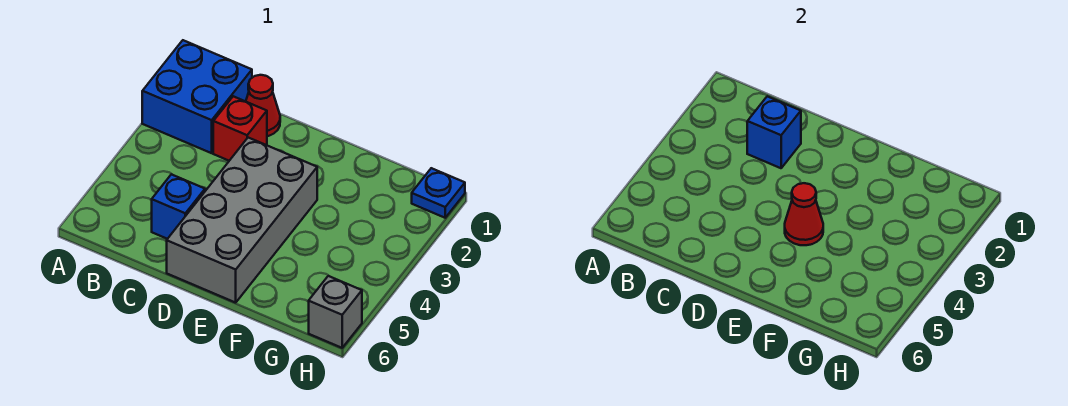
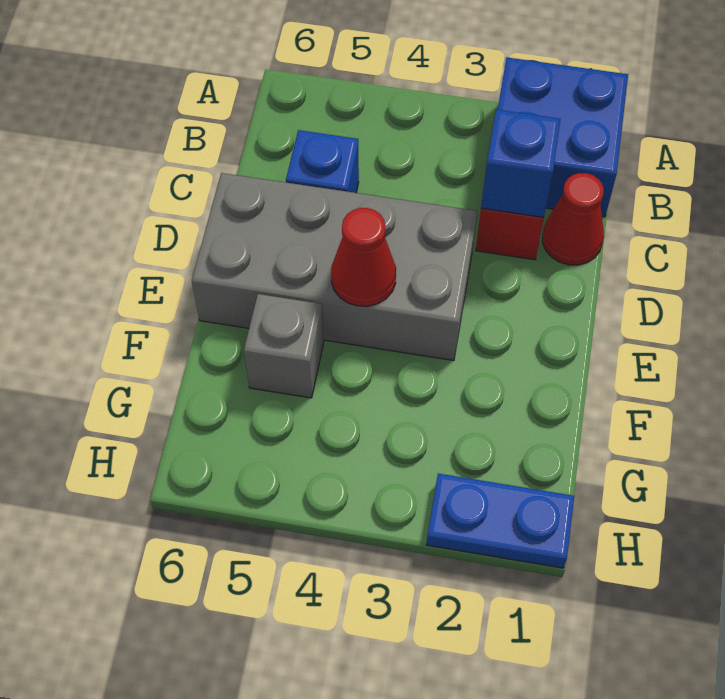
blue 1x1 plate [412,168,465,218] -> blue 1x2 plate [427,474,574,568]
grey 1x1 brick [309,276,362,348] -> grey 1x1 brick moved to [244,294,324,398]

